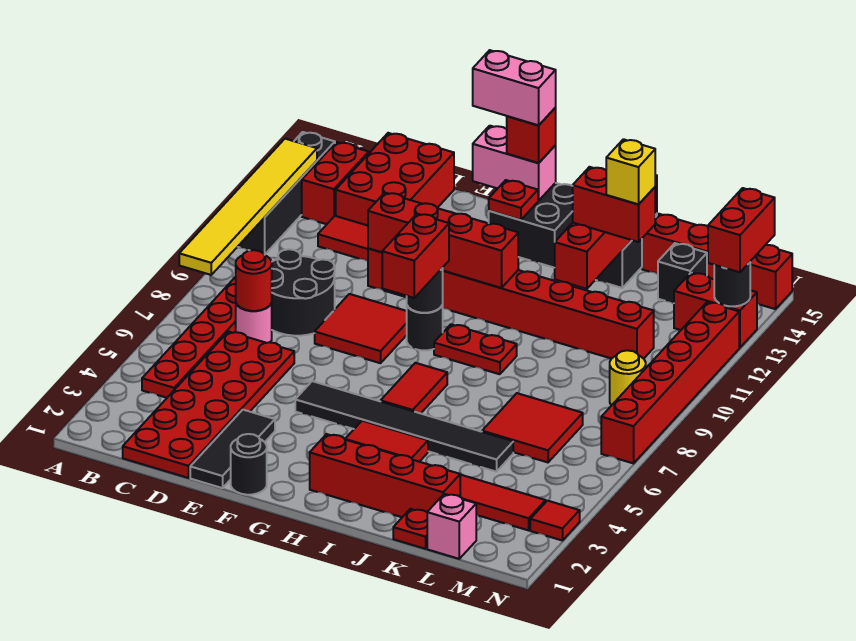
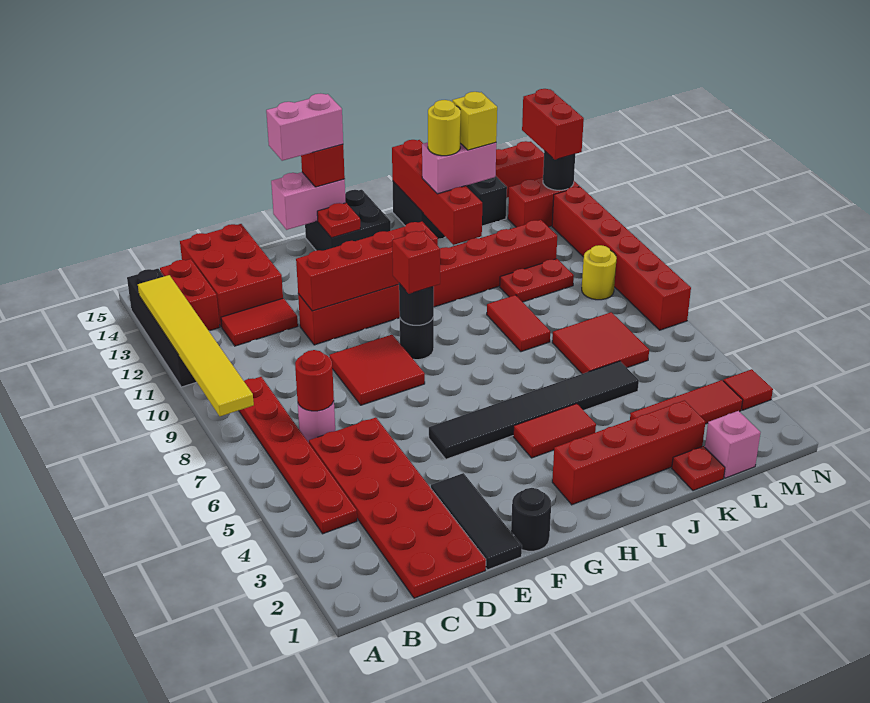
black 2x2 round brick [272,249,335,336] -> none
red 1x2 brick [382,214,449,298] -> red 1x1 brick [392,231,440,294]
red 1x2 tile [381,363,447,413] -> red 1x2 tile moved to [487,295,550,352]
red 1x2 plate [434,324,517,374] -> red 1x2 plate moved to [500,259,574,302]
red 1x2 brick [573,167,655,242] -> pink 1x2 brick [422,142,496,194]
none -> yellow 1x1 round brick [428,100,461,156]

